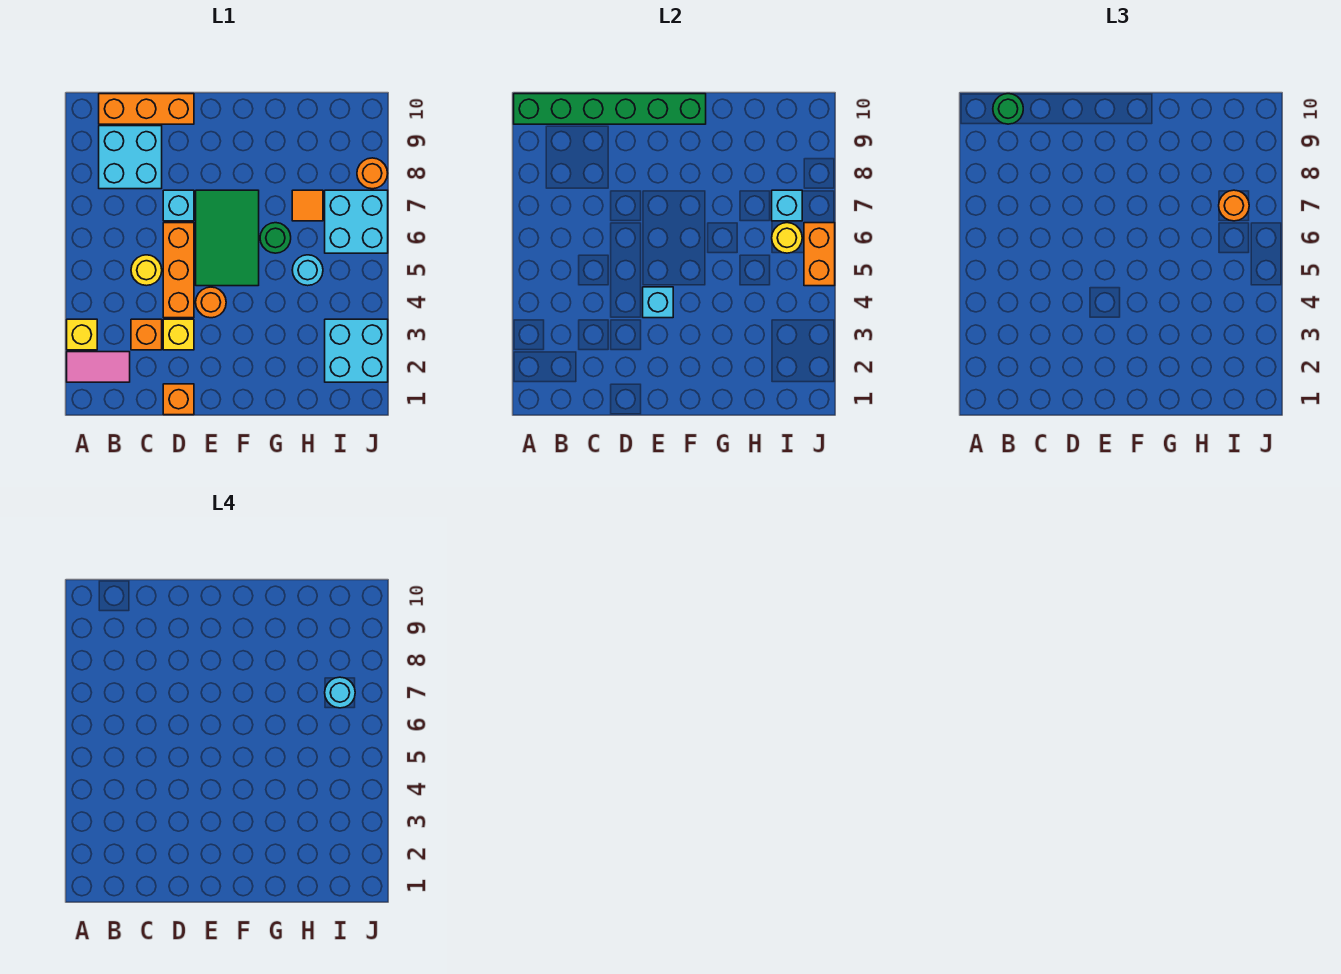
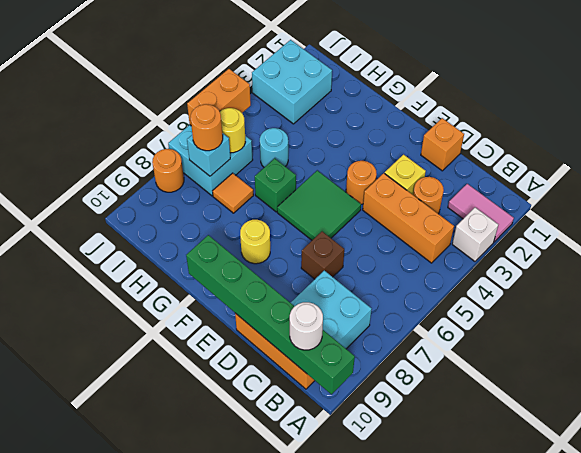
yellow 1x1 brick [67,319,97,350] -> white 1x1 brick [452,207,498,261]
green 1x1 round brick [993,94,1023,124] -> white 1x1 round brick [290,302,323,350]
orange 1x1 brick [131,319,162,350] -> orange 1x1 round brick [413,177,444,214]
yellow 1x1 round brick [131,255,162,286] -> yellow 1x1 round brick moved to [240,220,270,264]
orange 1x3 brick [163,223,194,318] -> orange 1x3 brick turned to [363,173,454,263]
cyan 1x1 brick [163,190,194,221] -> brown 1x1 brick [301,232,344,279]
cyan 1x1 brick [643,287,673,318] -> none
green 2x3 tile [196,190,259,286] -> green 2x2 tile [277,171,361,240]
green 1x1 round brick [260,223,291,253] -> green 1x1 brick [255,158,296,212]
cyan 1x1 round brick [325,677,355,708] -> none

